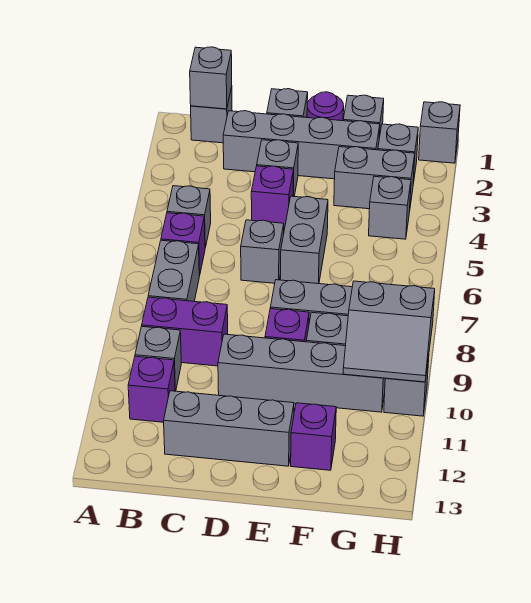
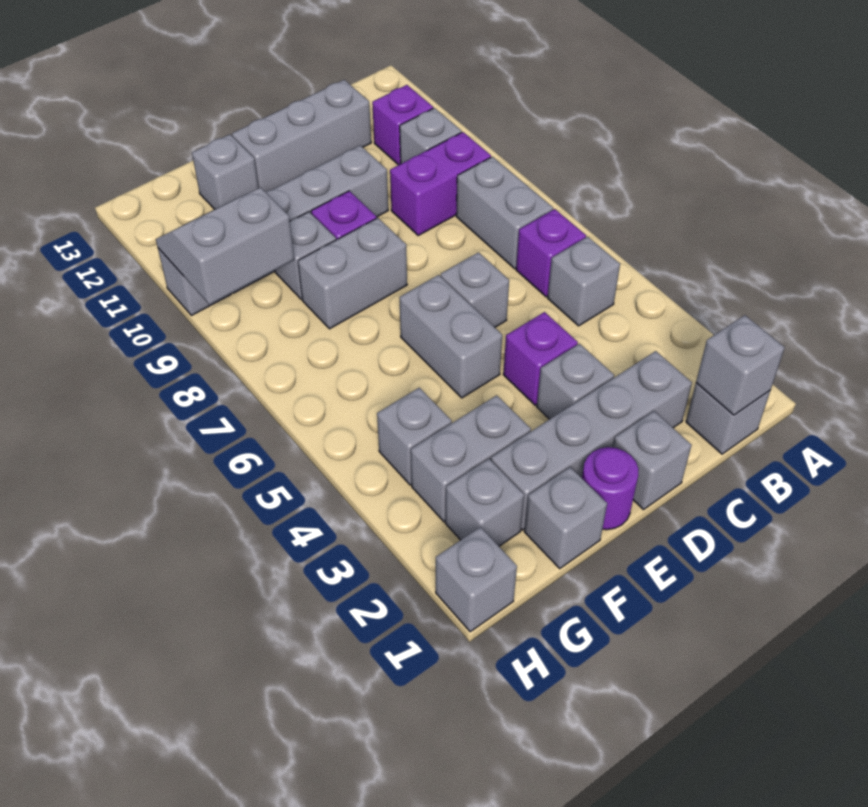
purple 1x1 brick [291,403,336,470] -> grey 1x1 brick [192,134,259,209]

